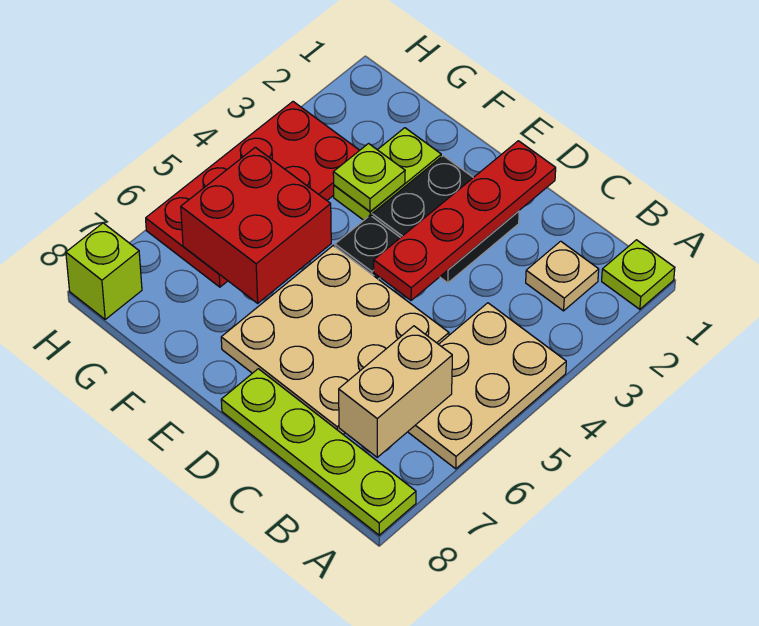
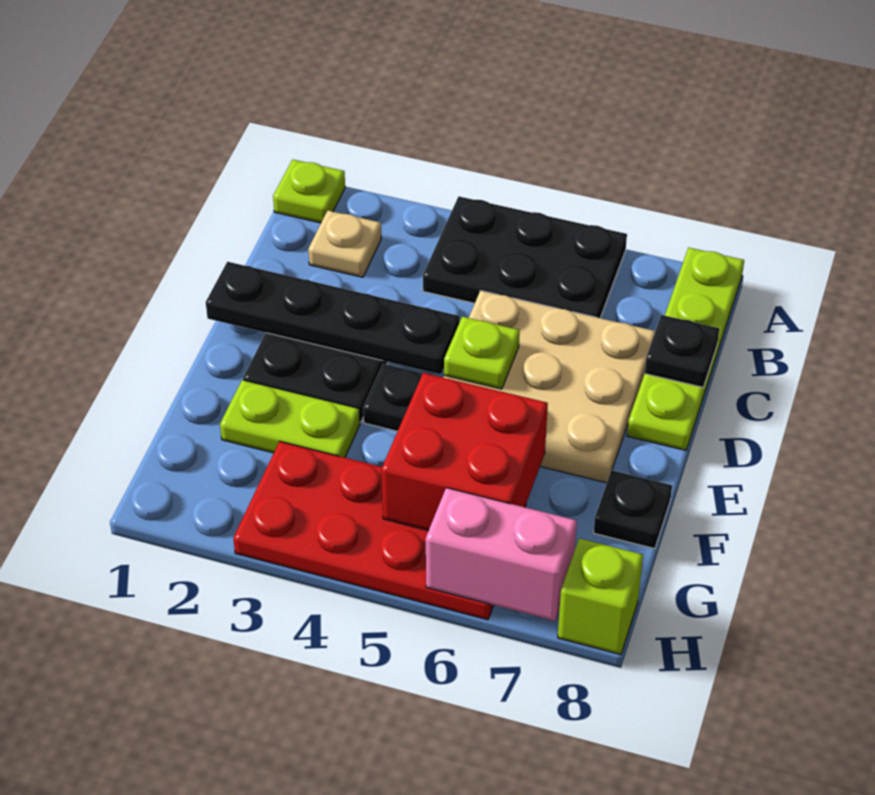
tan 2x3 plate [408,303,566,469] -> black 2x3 plate [423,197,627,318]
tan 1x2 brick [339,326,452,457] -> none
none -> black 1x1 plate [645,315,720,387]
red 1x4 plate [374,141,556,300] -> black 1x4 plate [206,262,459,375]
lime 1x1 plate [333,144,405,212] -> lime 1x1 plate moved to [444,317,520,389]
none -> black 1x1 plate [594,470,672,549]
none -> pink 1x2 brick [426,488,577,621]

